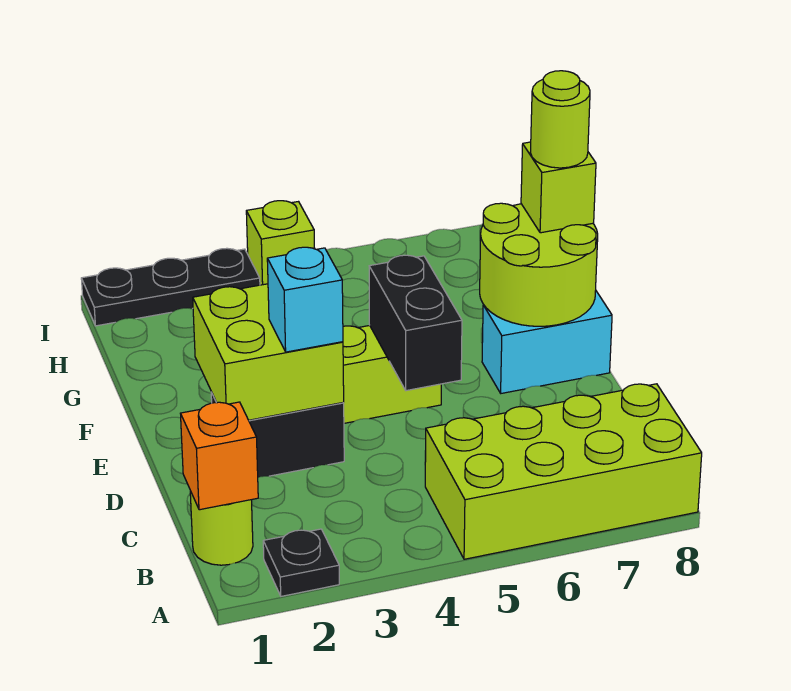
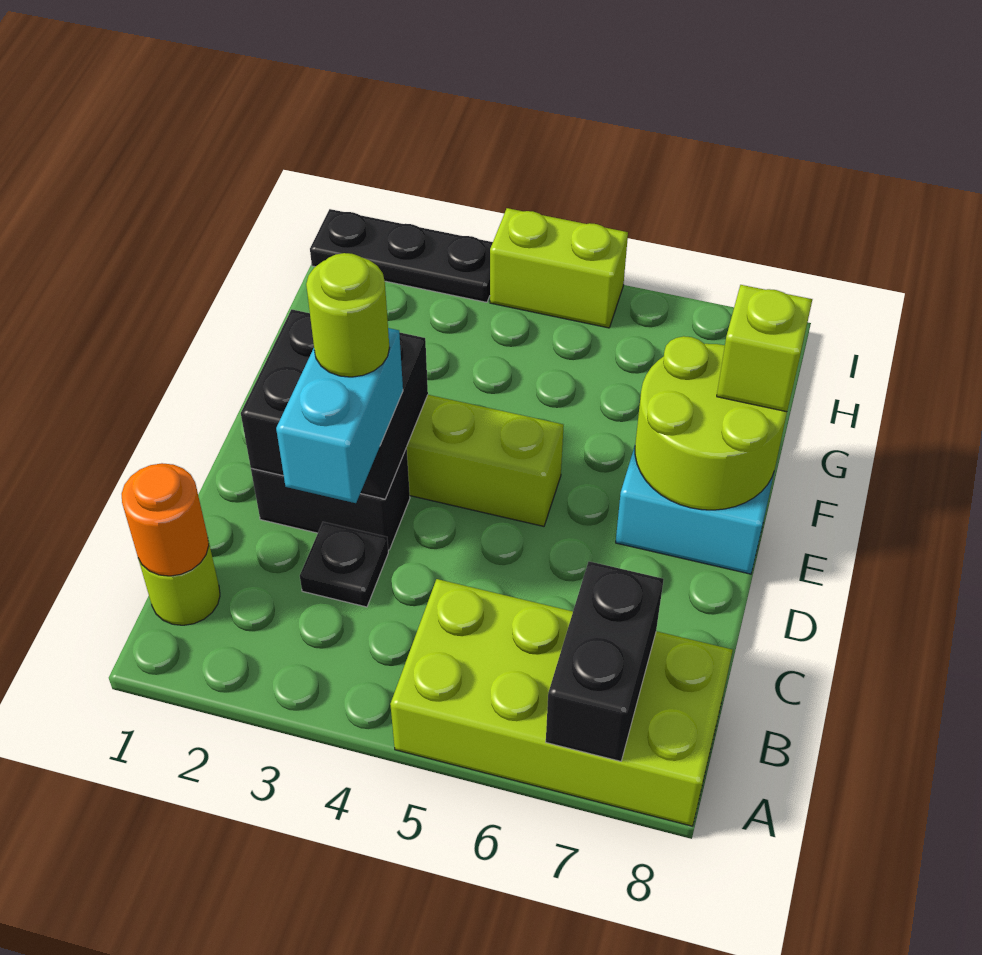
black 1x1 plate [263,529,339,596] -> black 1x1 plate moved to [300,522,388,607]
orange 1x1 brick [180,402,258,510] -> orange 1x1 round brick [122,463,209,576]
lime 2x2 brick [193,284,344,420] -> black 2x2 brick [241,309,428,499]
cyan 1x1 brick [267,247,343,352] -> cyan 1x2 brick [276,328,403,503]
black 1x2 brick [369,255,462,391] -> black 1x2 brick moved to [546,561,664,761]
lime 1x1 round brick [530,71,590,168] -> lime 1x1 round brick moved to [306,253,389,377]
lime 1x1 brick [246,201,315,285] -> lime 1x2 brick [490,208,628,328]

